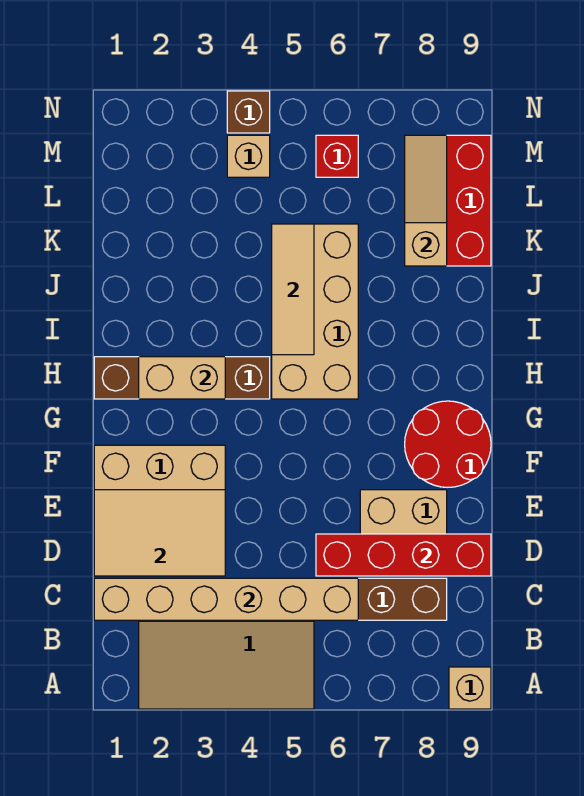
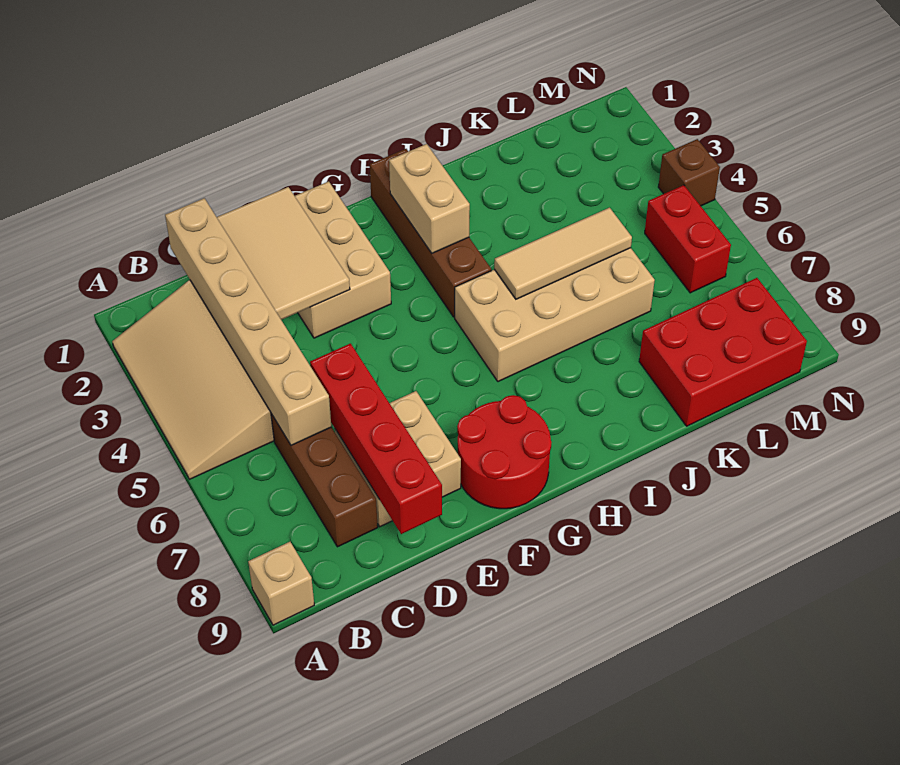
tan 1x3 slope [405,135,447,266] -> none
tan 1x1 brick [227,135,270,177] -> none
red 1x1 brick [316,135,358,177] -> red 1x2 brick [645,185,731,293]

